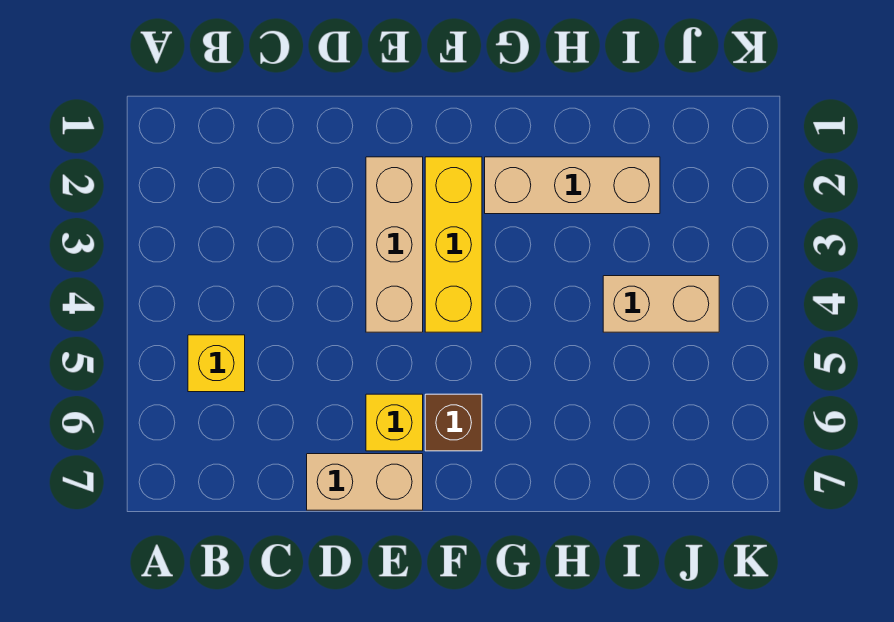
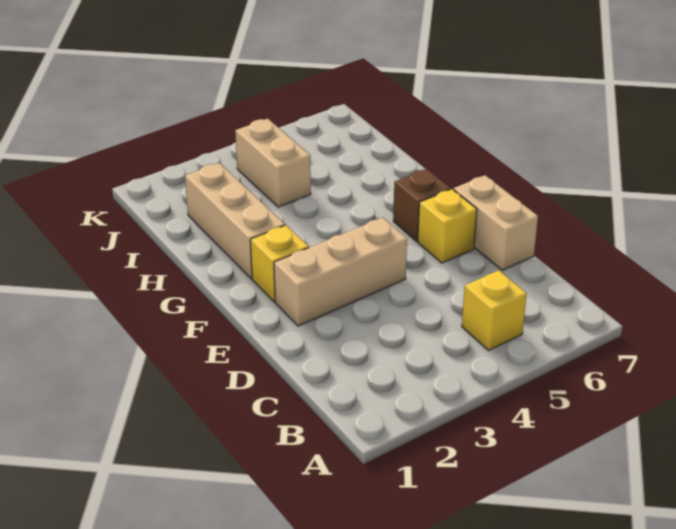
yellow 1x3 brick [425,157,482,332] -> yellow 1x1 brick [250,225,309,302]

